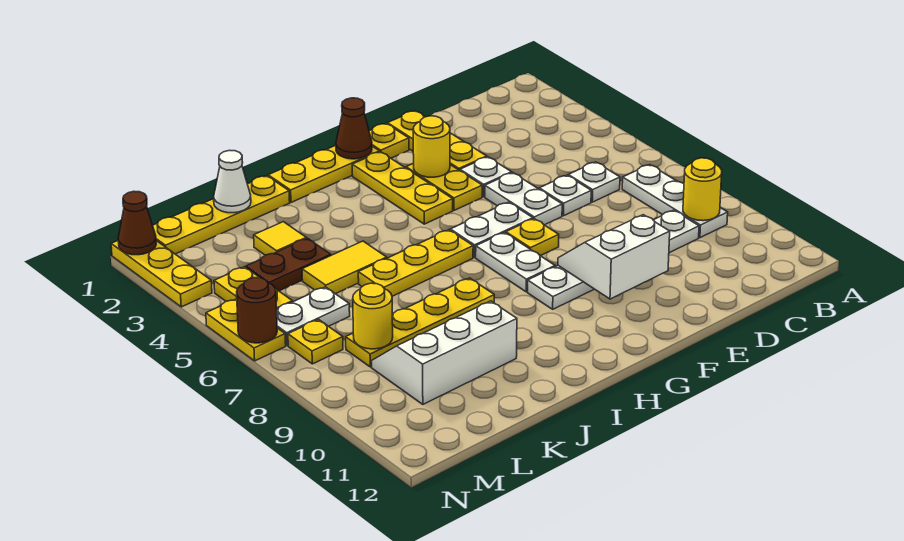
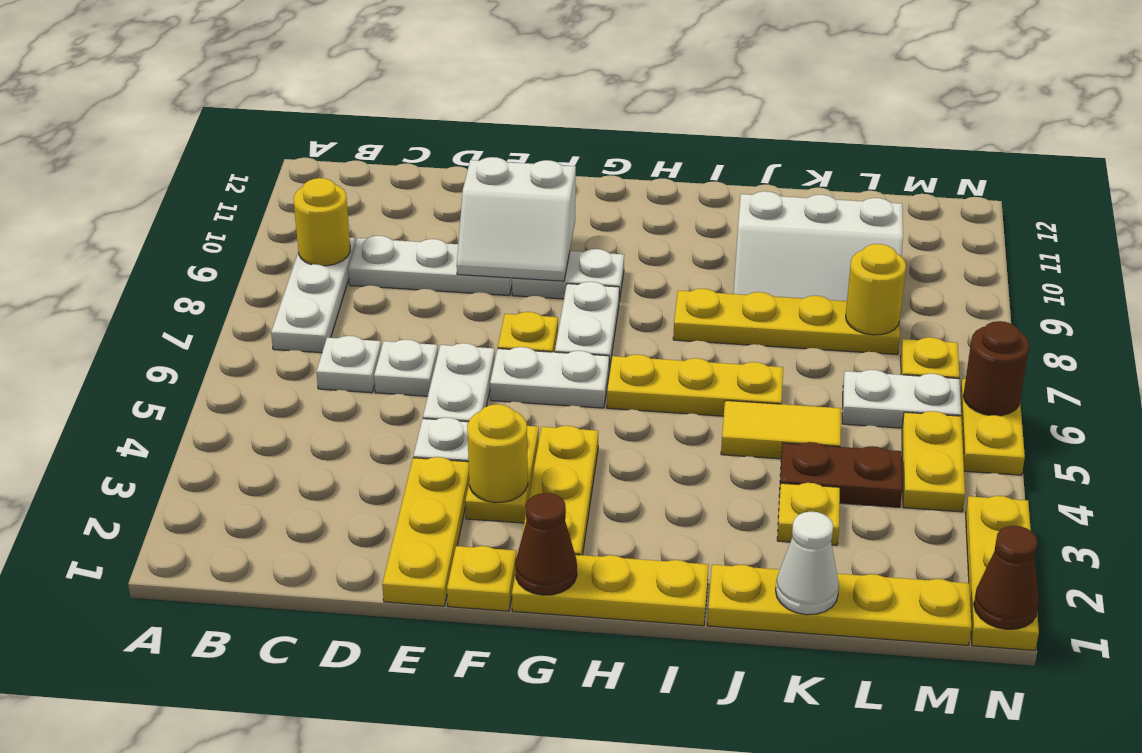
yellow 1x1 tile [254,222,306,255] -> yellow 1x1 plate [777,483,840,545]

